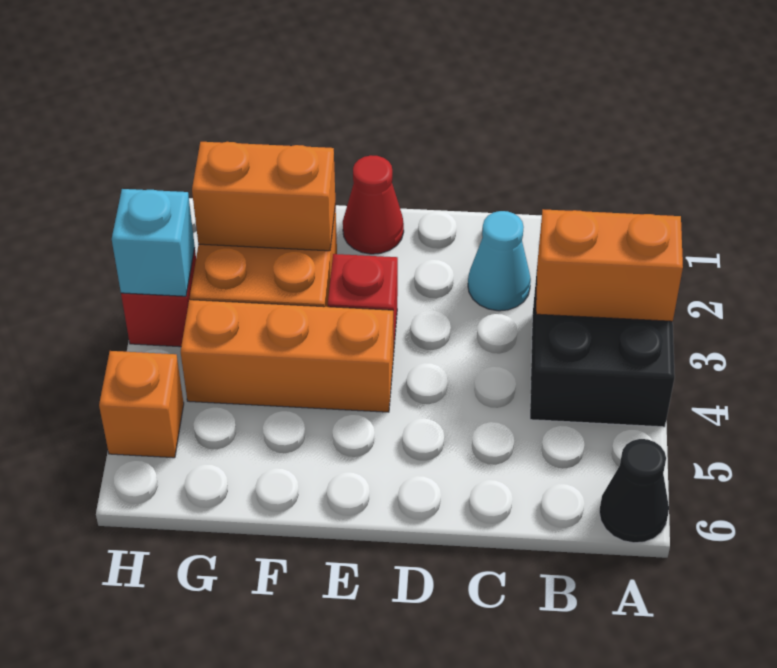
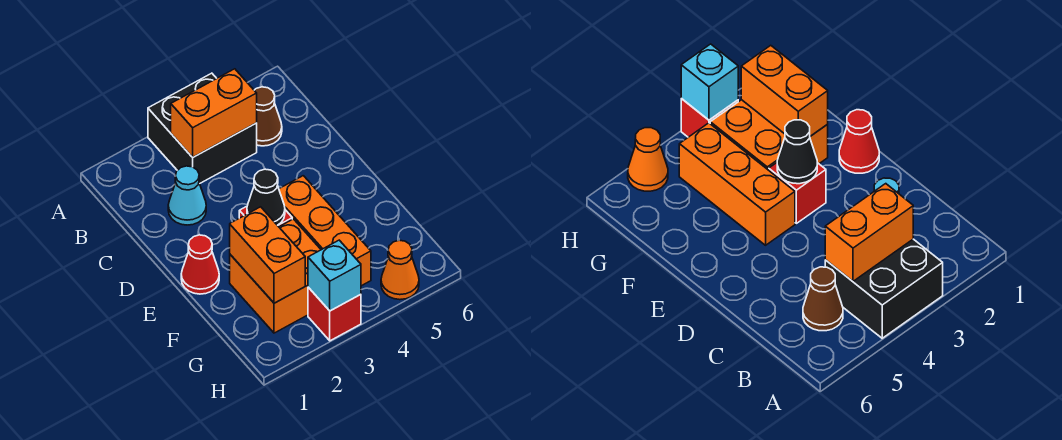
orange 1x2 brick [536,209,683,321] -> orange 1x2 brick turned to [171,69,257,157]
black 1x1 cone [599,439,669,543] -> black 1x1 cone moved to [247,169,285,225]
none -> brown 1x1 cone [254,87,282,146]
orange 1x1 brick [99,351,184,458] -> orange 1x1 cone [381,240,419,300]

